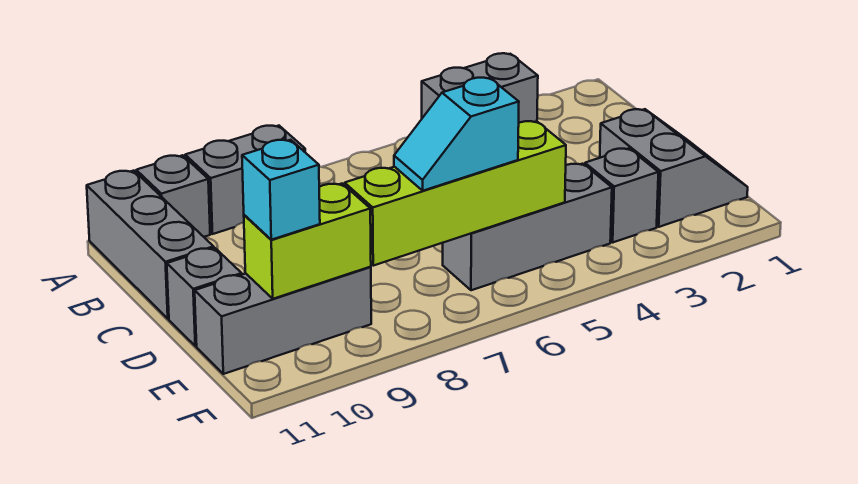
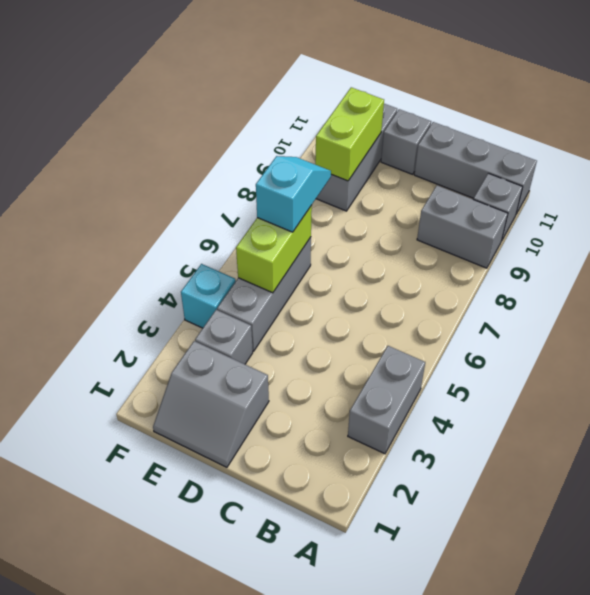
grey 1x2 brick [185,126,305,234] -> grey 1x2 brick turned to [417,186,508,268]
lime 1x4 brick [345,121,566,266] -> lime 1x2 brick [236,205,312,293]
cyan 1x1 brick [242,140,320,240] -> cyan 1x1 brick moved to [181,264,236,328]

